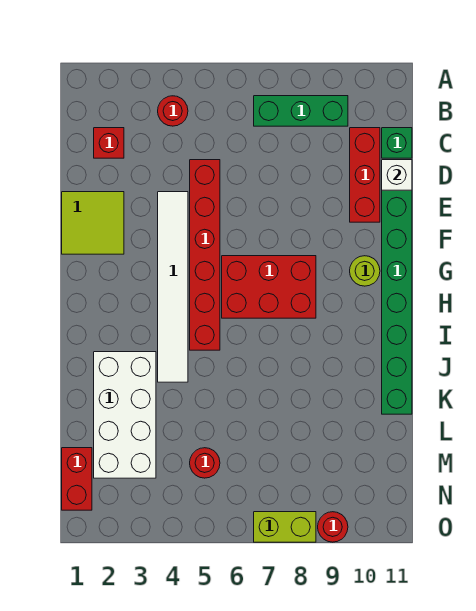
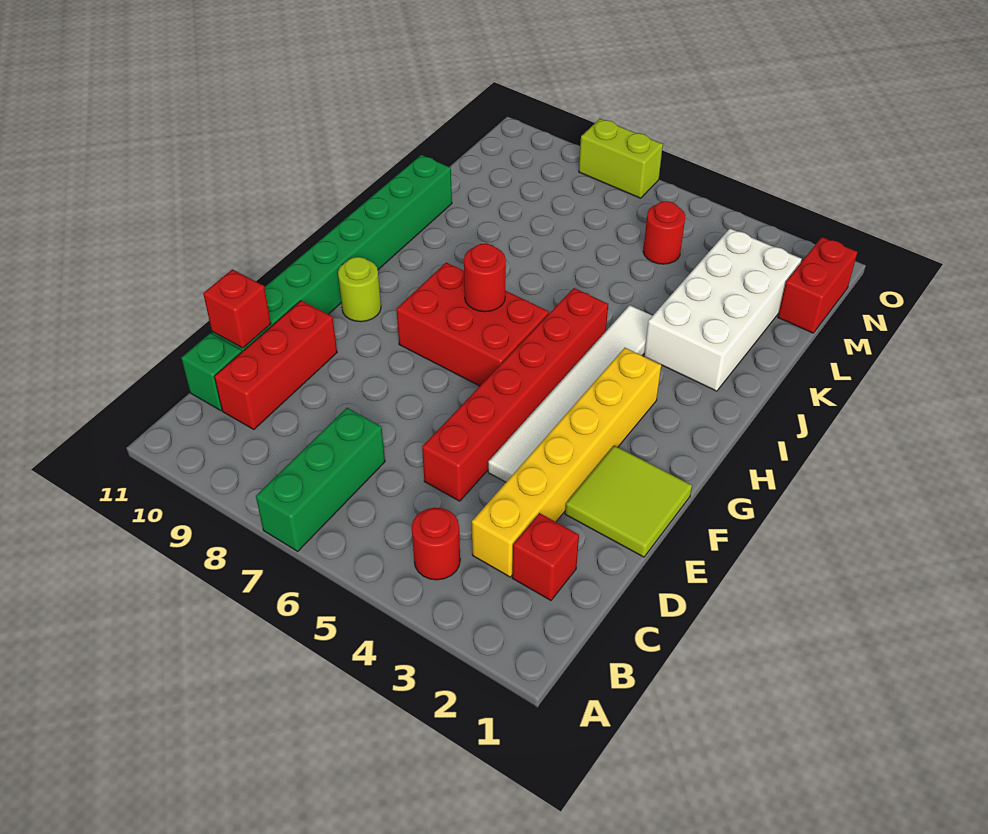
green 1x3 brick [254,96,348,126] -> green 1x3 brick turned to [256,408,385,551]
none -> yellow 1x6 brick [472,348,661,577]
white 1x1 brick [382,160,412,190] -> red 1x1 brick [203,269,271,348]
red 1x1 round brick [318,512,348,542] -> red 1x1 round brick moved to [464,244,506,312]

